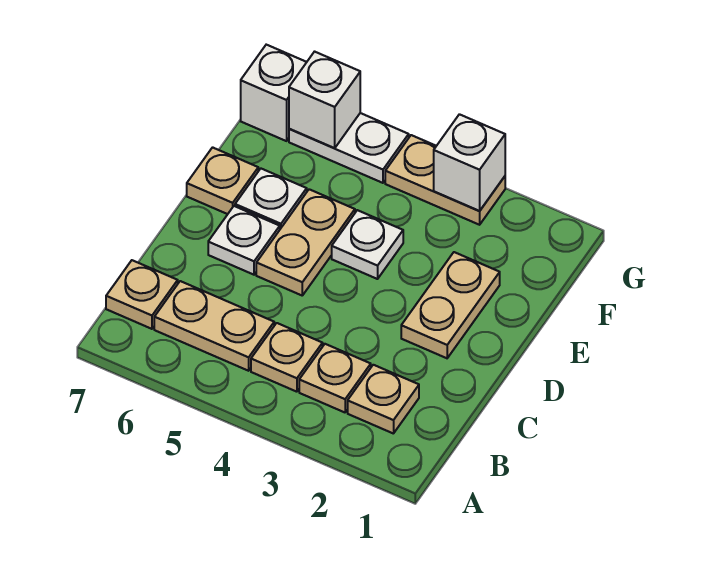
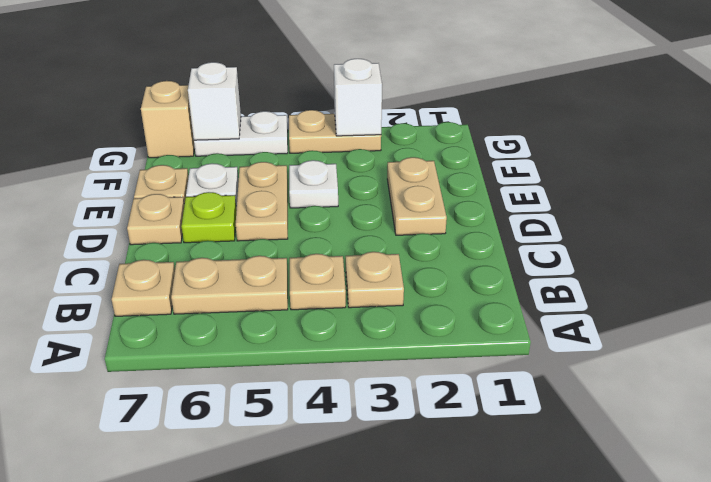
tan 1x1 plate [348,365,419,434] -> tan 1x1 plate moved to [127,194,184,245]
white 1x1 plate [208,206,280,275] -> lime 1x1 plate [182,192,237,243]
white 1x1 brick [241,45,307,141] -> tan 1x1 brick [141,81,195,158]

